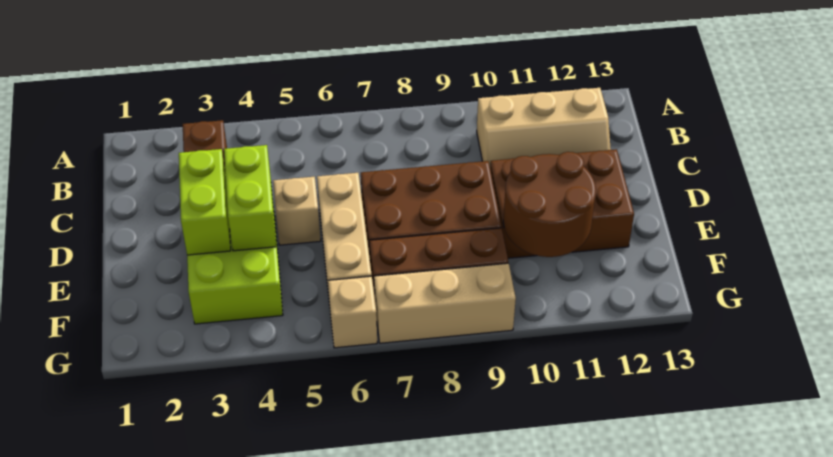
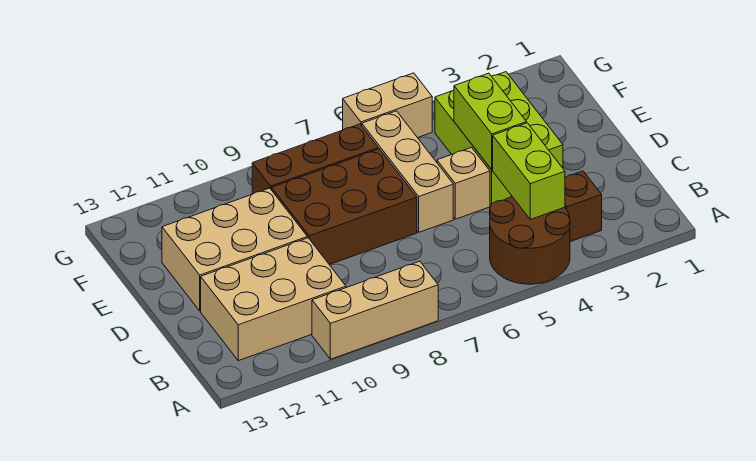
tan 2x3 slope [477,88,611,166] -> tan 2x3 brick [201,238,346,361]
lime 1x2 brick [179,149,231,255] -> lime 1x2 brick moved to [493,123,565,219]
brown 2x3 brick [490,149,634,258] -> tan 2x3 brick [162,188,307,311]
brown 2x2 round brick [503,152,596,257] -> brown 2x2 round brick moved to [490,197,570,284]
tan 1x1 brick [328,276,377,348] -> tan 1x2 brick [343,73,432,138]
tan 1x3 brick [374,263,516,343] -> tan 1x3 brick moved to [312,261,438,359]

